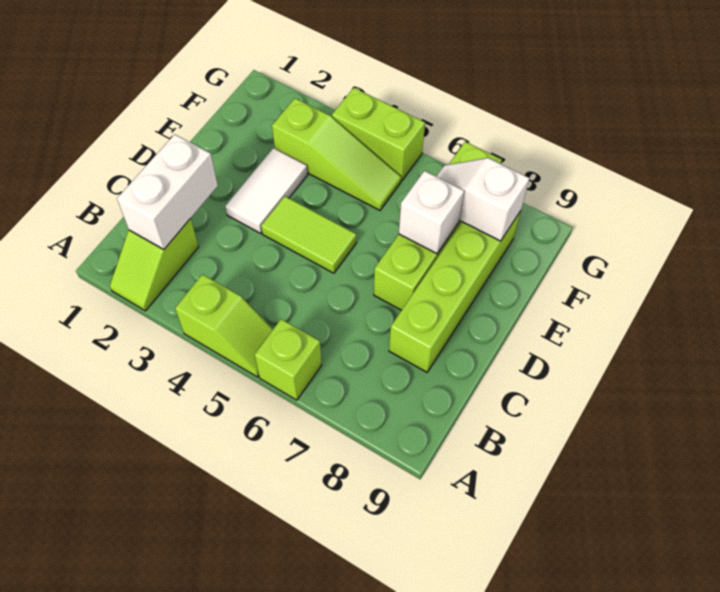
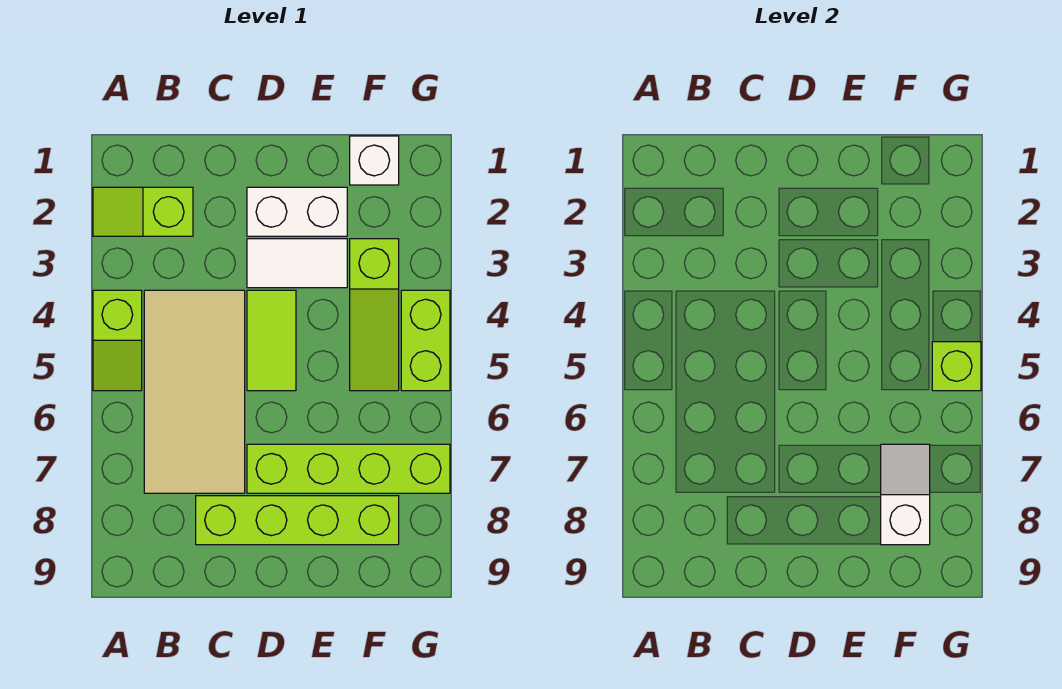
lime 1x1 brick [255,319,322,400] -> lime 1x1 brick moved to [932,342,981,391]
white 1x2 brick [117,134,218,249] -> white 1x2 brick moved to [247,187,347,236]
none -> tan 2x4 tile [144,290,245,493]
white 1x1 brick [399,171,464,254] -> white 1x1 brick moved to [350,136,399,185]

